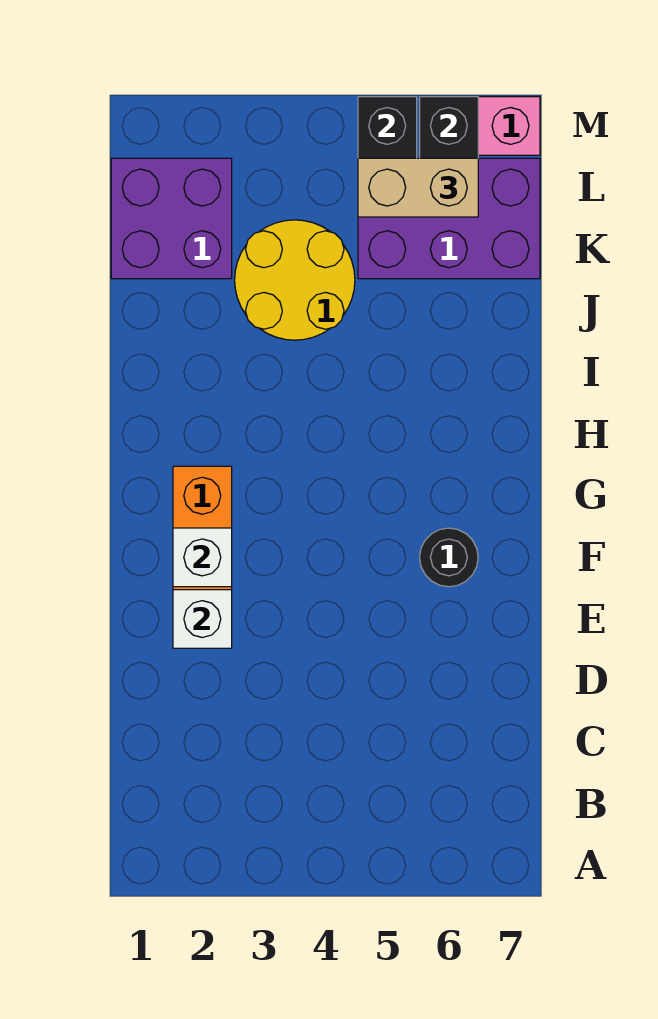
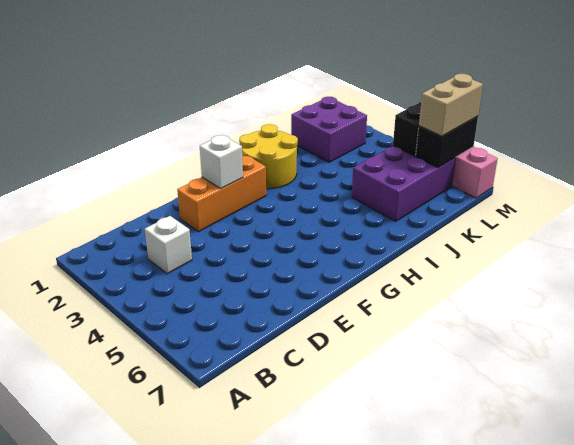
white 1x1 brick [173,590,232,648] -> white 1x1 brick moved to [145,216,192,274]
black 1x1 round brick [420,528,478,587] -> none
yellow 2x2 round brick [235,220,355,340] -> yellow 2x2 round brick moved to [239,124,298,189]
purple 2x3 brick [358,158,540,279] -> purple 2x3 brick turned to [352,146,455,221]
tan 1x2 brick [358,158,478,217] -> tan 1x2 brick turned to [419,74,483,136]

